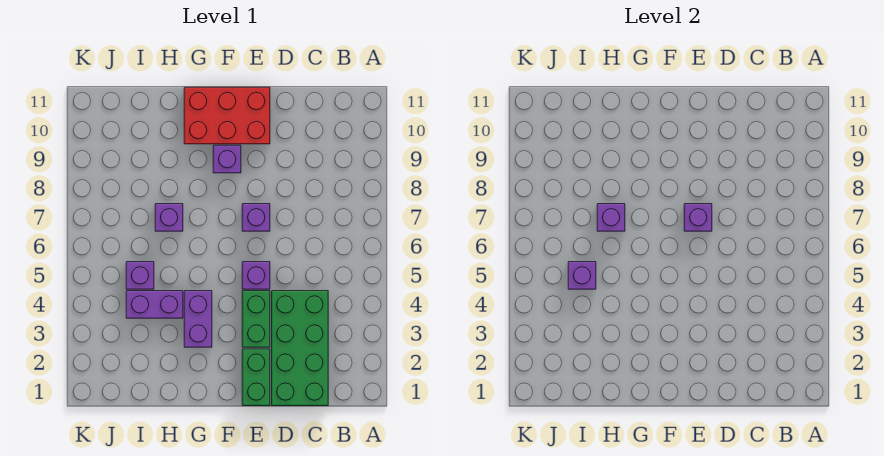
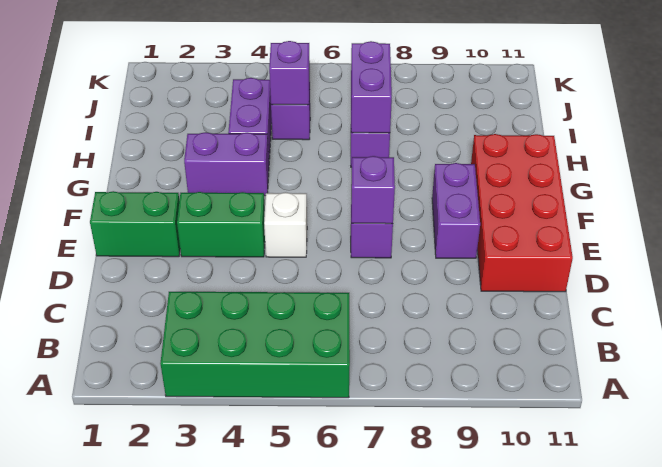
green 2x4 brick [272,291,328,406] -> green 2x4 brick moved to [160,292,350,398]
purple 1x1 brick [242,262,270,289] -> white 1x1 brick [264,192,307,257]
red 2x3 brick [184,87,270,144] -> red 2x4 brick [471,134,573,292]
purple 1x1 brick [213,145,241,173] -> purple 1x2 brick [432,163,480,258]
purple 1x1 brick [597,204,625,231] -> purple 1x2 brick [351,41,392,133]

